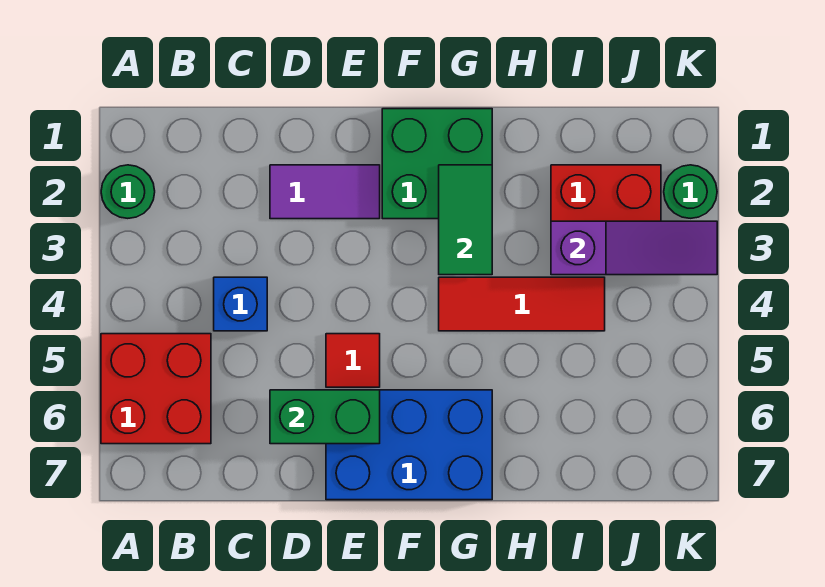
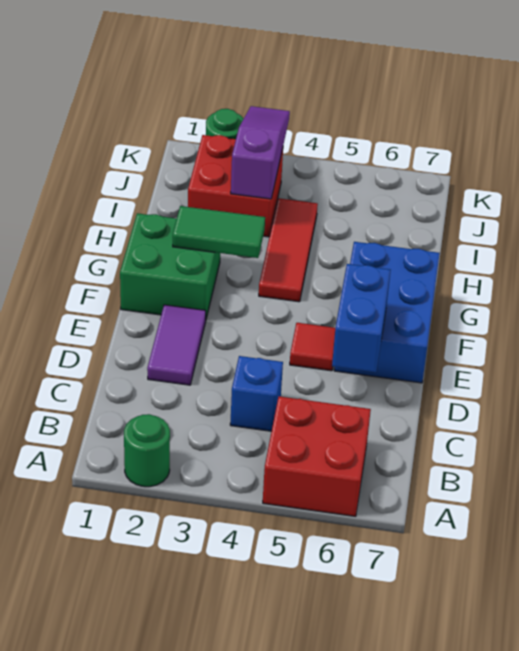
green 1x2 brick [270,390,380,444] -> blue 1x2 brick [332,264,391,372]

